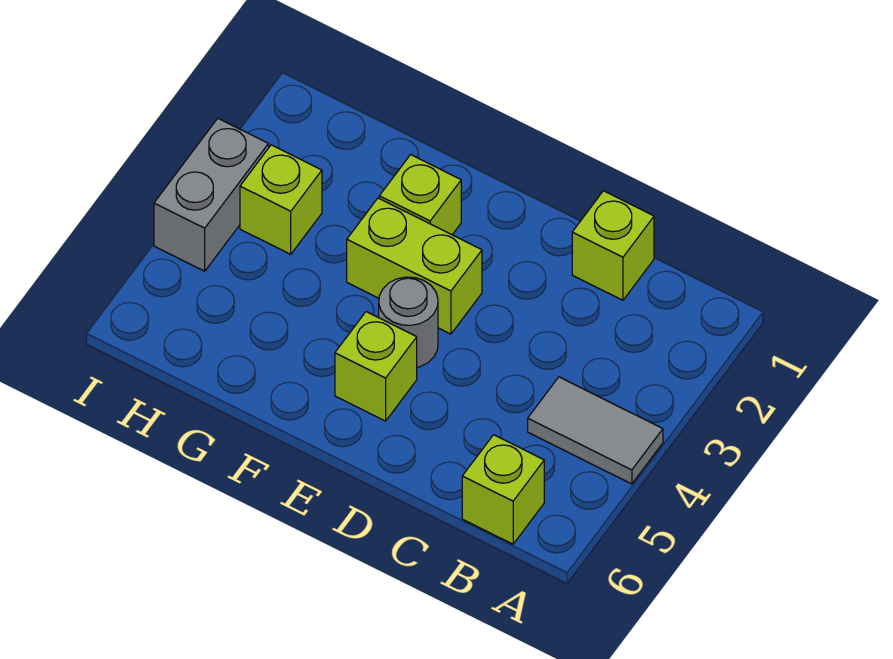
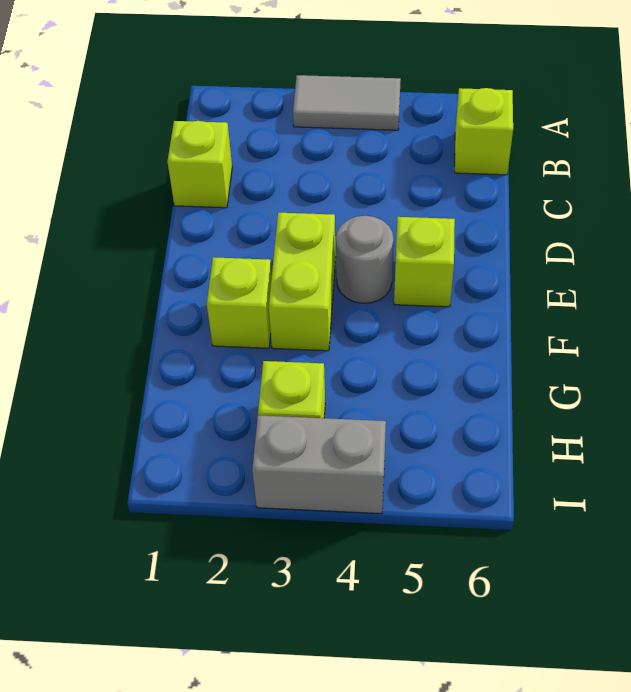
grey 1x2 tile [528,377,663,484] -> grey 1x2 tile turned to [293,75,401,130]

